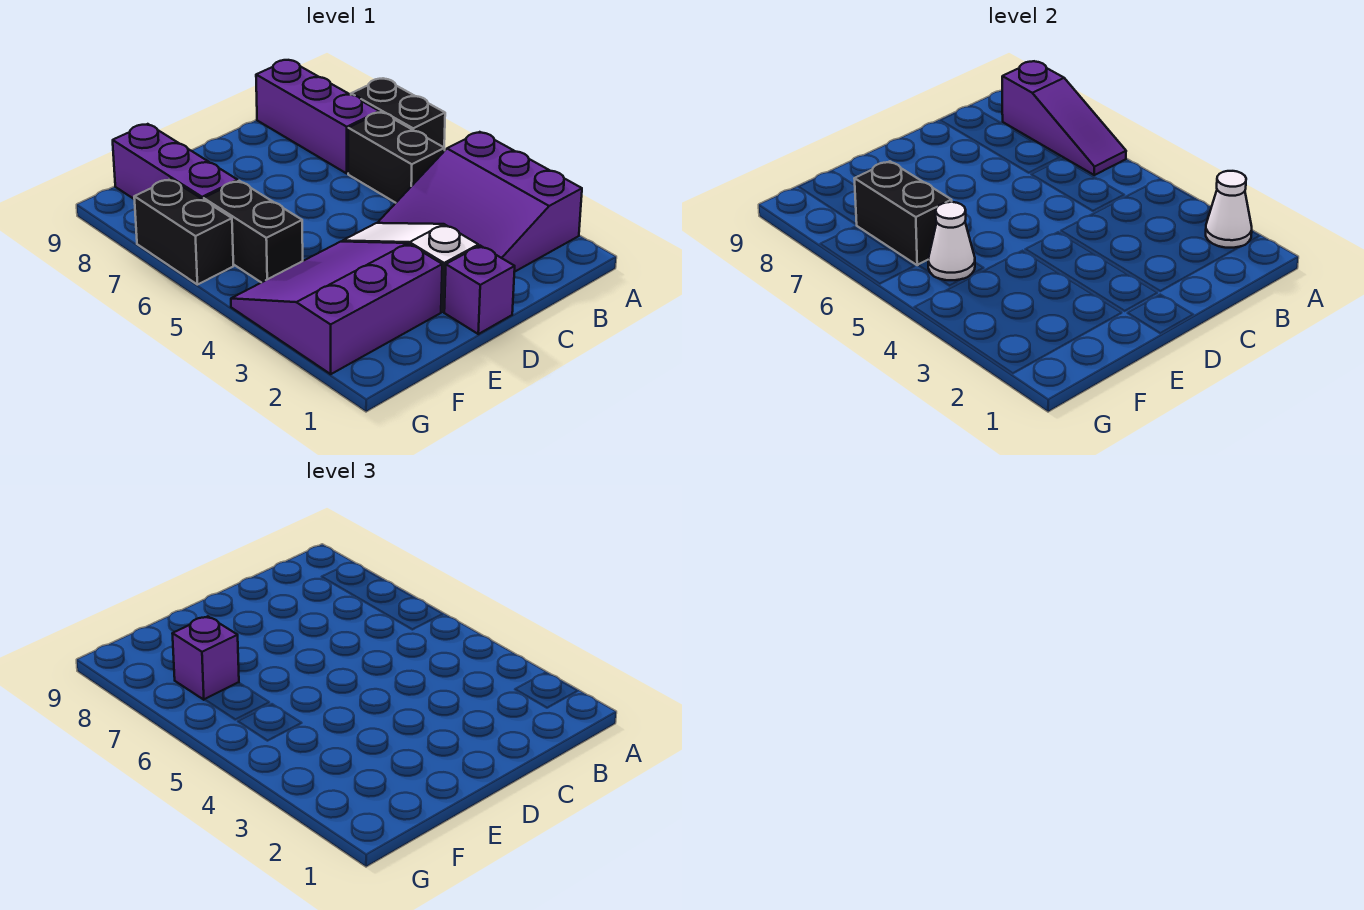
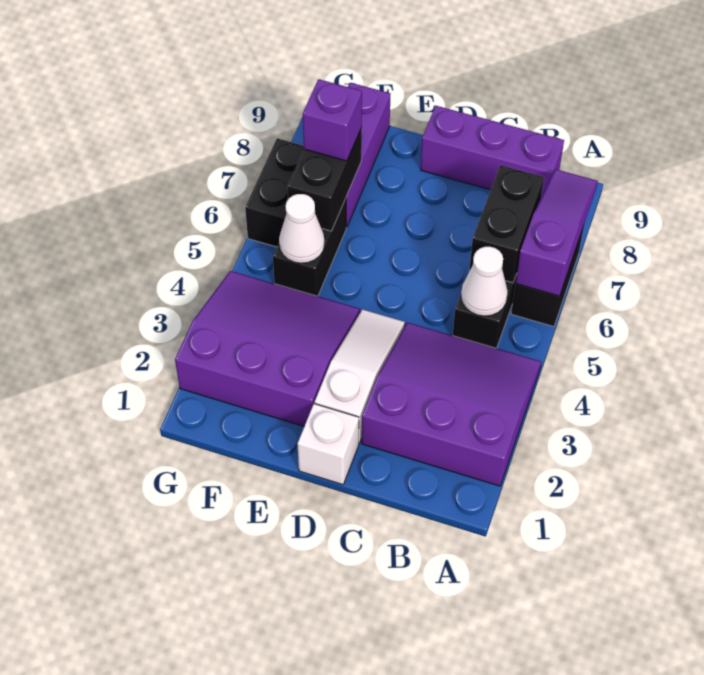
purple 3x3 slope [378,132,582,272] -> purple 3x3 slope turned to [362,323,541,486]
white 1x1 cone [1206,171,1252,248] -> white 1x1 cone moved to [461,247,508,316]
purple 1x3 slope [1002,61,1126,175] -> purple 1x3 slope turned to [516,169,598,296]
none -> black 1x2 brick [469,165,544,283]
purple 1x3 brick [256,60,379,173] -> purple 1x3 brick turned to [421,106,564,197]
purple 1x1 brick [444,246,515,334] -> white 1x1 brick [297,404,359,485]

